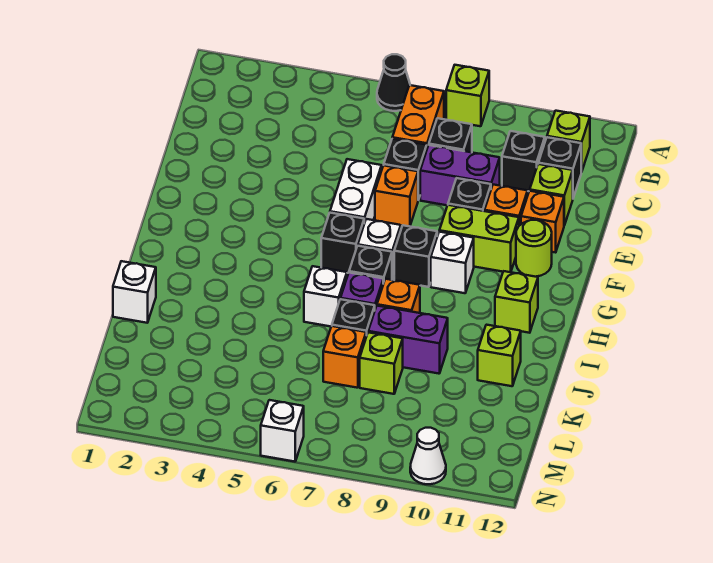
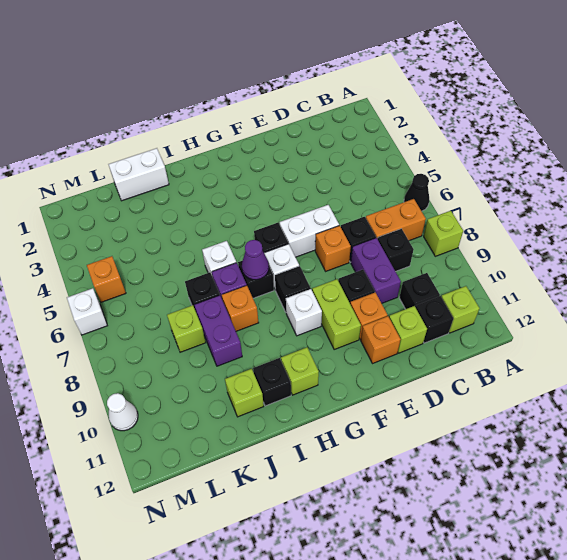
lime 1x1 round brick [516,220,552,277] -> none
none -> purple 1x1 cone [242,240,269,280]
none -> black 1x1 brick [253,358,291,406]
white 1x1 brick [113,261,156,323] -> white 1x2 brick [108,148,169,201]
orange 1x1 brick [323,326,366,388] -> orange 1x1 brick moved to [87,256,126,302]

